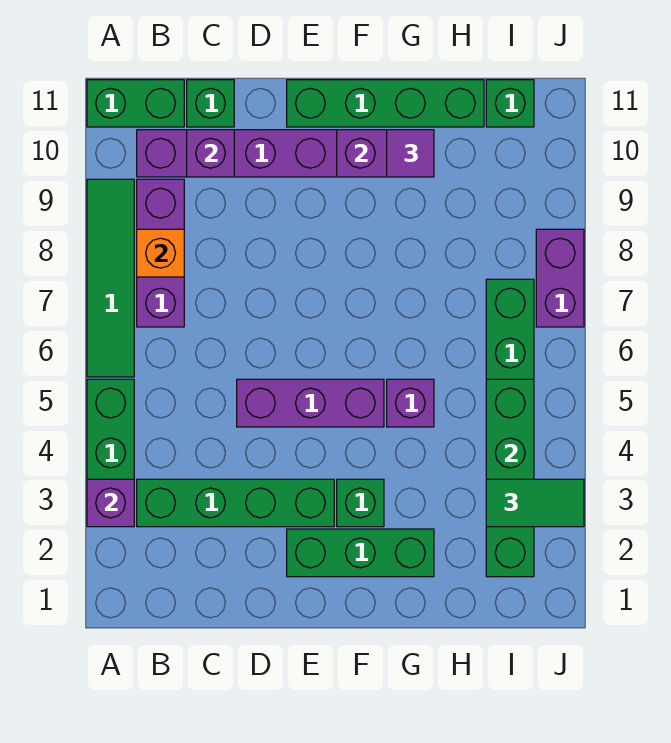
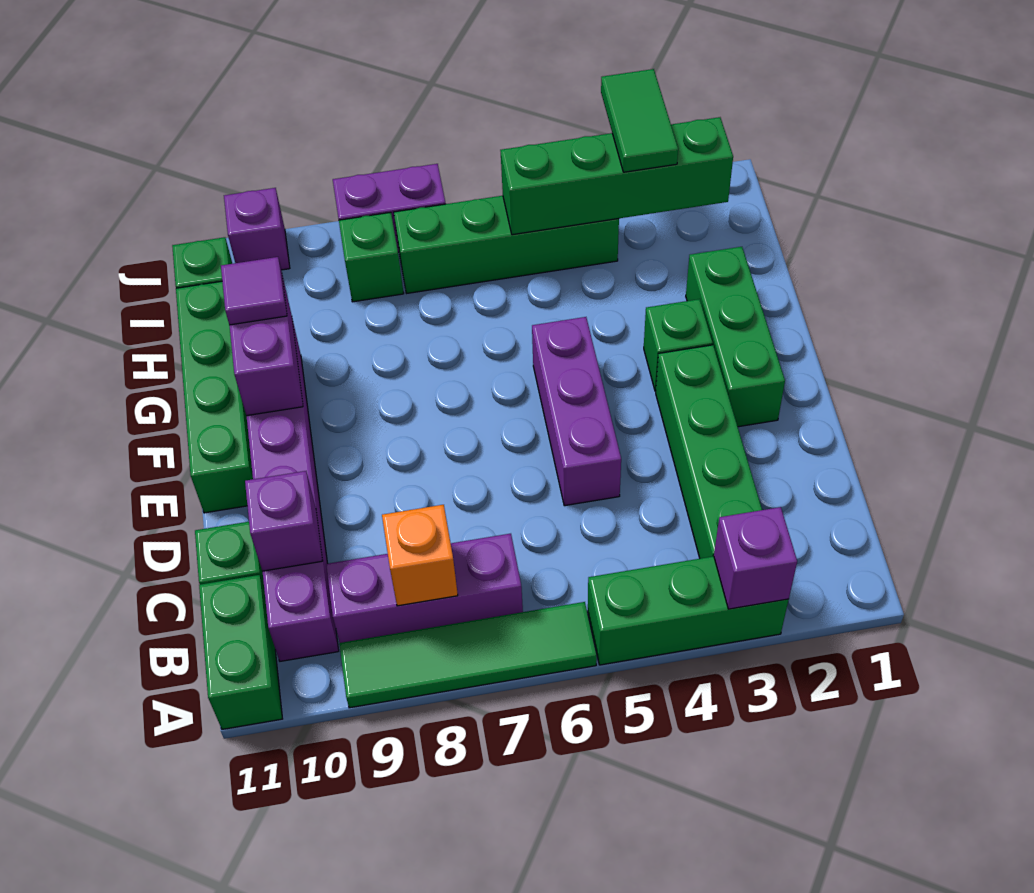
purple 1x1 brick [387,379,434,427] -> purple 1x1 brick moved to [224,188,290,270]
none -> green 1x1 brick [339,212,404,302]

